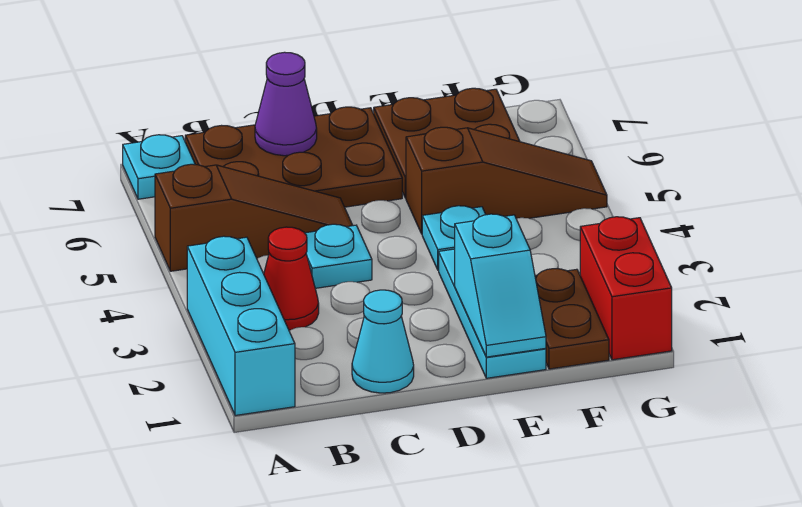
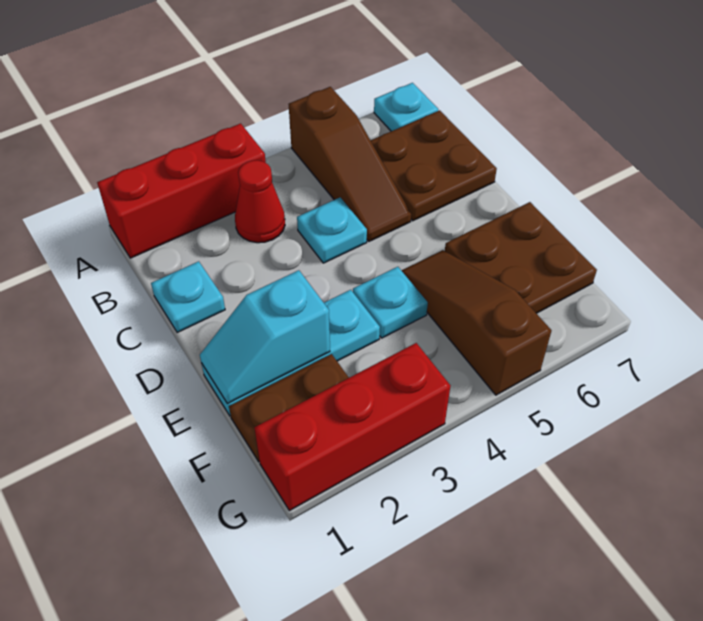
cyan 1x3 brick [187,236,295,416] -> red 1x3 brick [97,123,266,258]
brown 2x3 plate [185,107,402,207] -> brown 2x2 plate [371,110,497,221]
cyan 1x1 cone [352,290,414,393] -> cyan 1x1 plate [151,261,225,333]
purple 1x1 cone [255,52,317,156] -> none
brown 1x3 slope [406,127,607,234] -> brown 1x3 slope turned to [401,250,551,395]
red 1x2 brick [580,217,672,360] -> red 1x3 brick [254,343,450,511]

